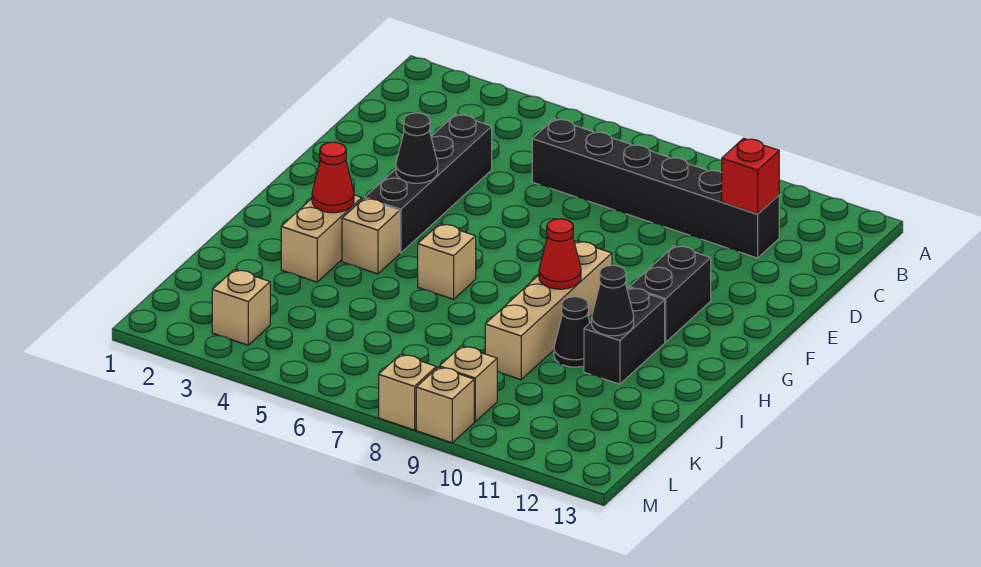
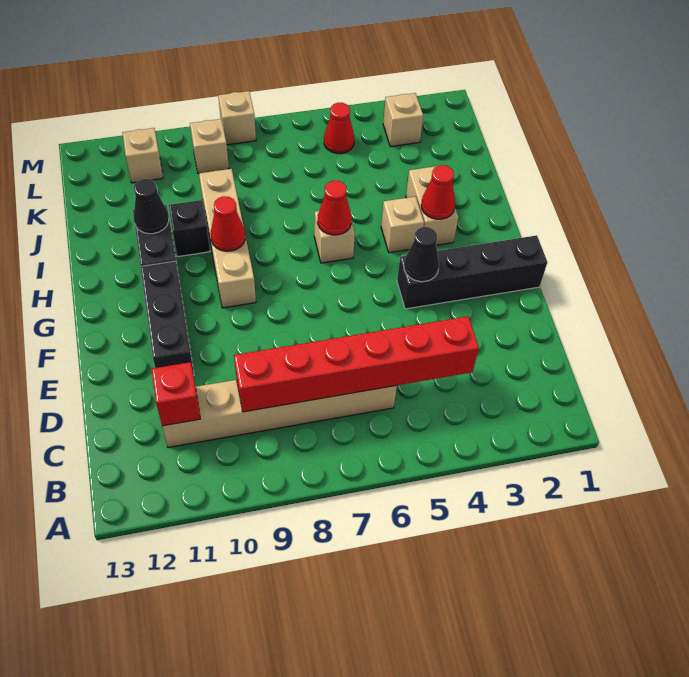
none -> red 1x6 brick [234,316,479,412]
black 1x6 brick [532,119,779,258] -> tan 1x6 brick [162,380,397,448]
black 1x4 brick [365,114,492,253] -> black 1x4 brick turned to [397,235,547,309]
black 1x2 brick [630,246,711,342] -> black 1x3 brick [141,261,194,375]
none -> red 1x1 cone [318,181,352,235]
black 1x1 cone [554,297,590,367] -> black 1x1 brick [169,200,210,257]
none -> red 1x1 cone [324,103,354,153]
tan 1x1 brick [416,367,474,443] -> tan 1x1 brick moved to [122,128,163,183]

